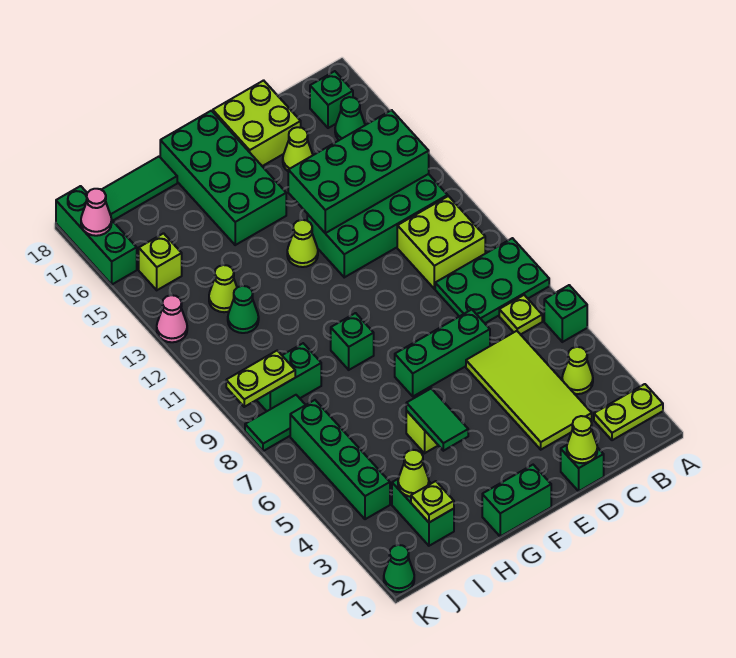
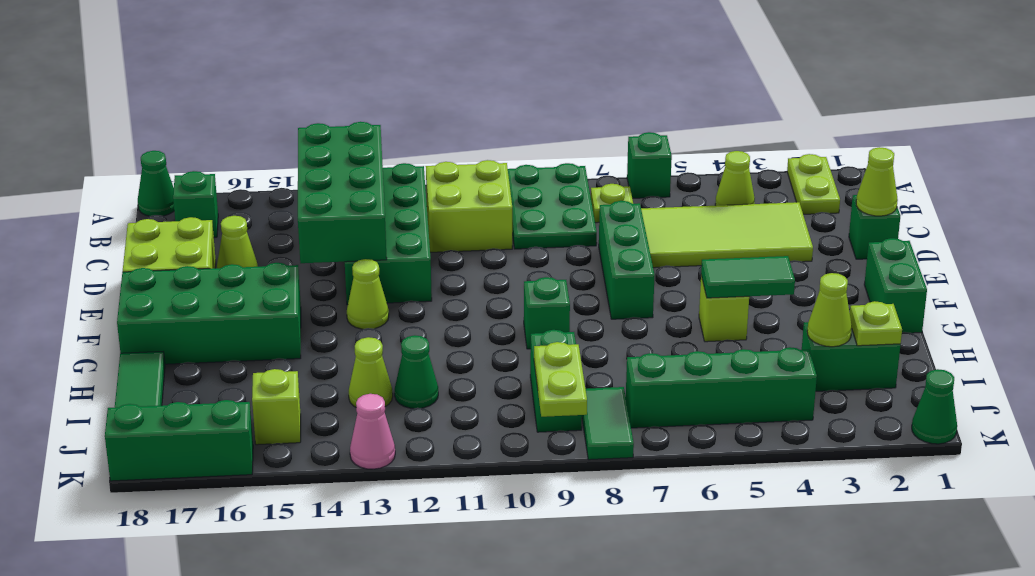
green 1x1 cone [335,97,365,140] -> green 1x1 cone moved to [138,151,174,216]
pink 1x1 cone [81,189,112,236] -> none

